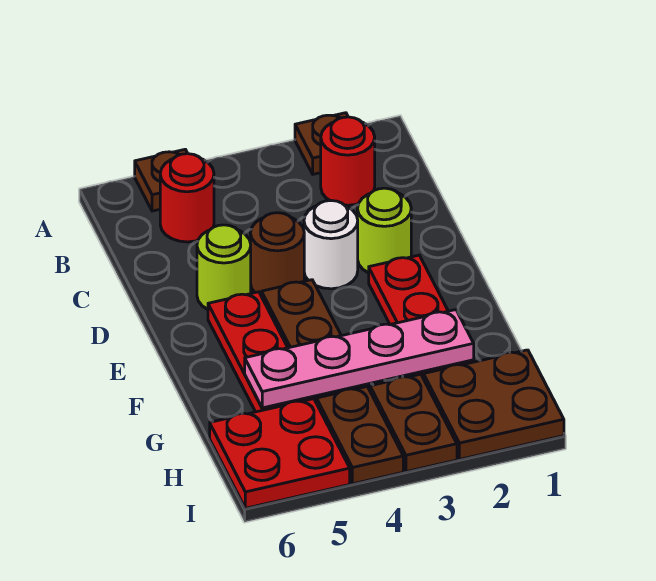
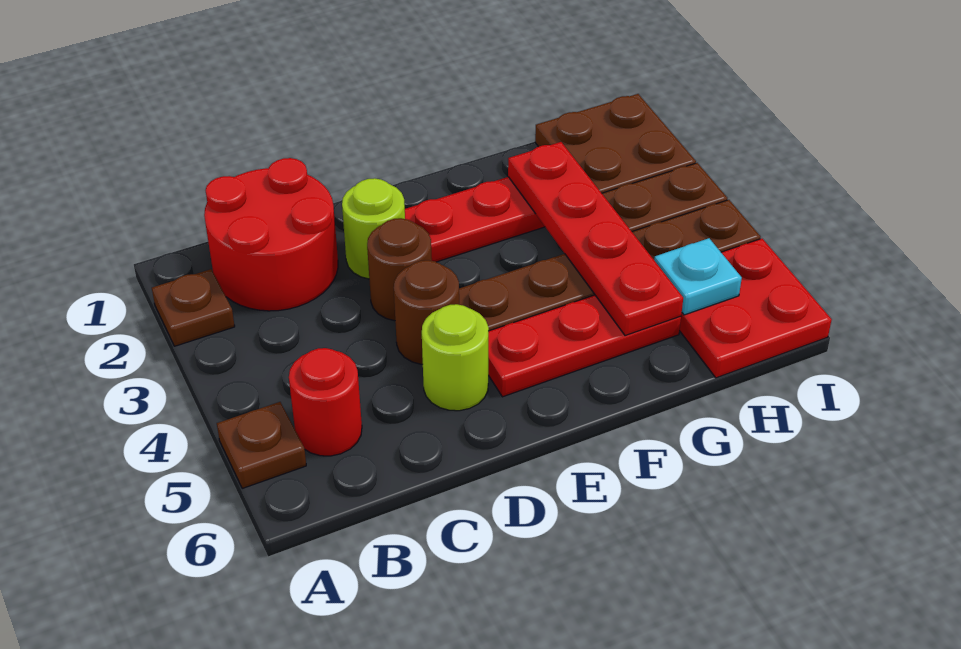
red 1x1 round brick [321,117,375,205] -> red 2x2 round brick [204,158,338,311]
white 1x1 round brick [304,201,358,289] -> brown 1x1 round brick [367,218,432,321]
pink 1x4 plate [245,310,474,408] -> red 1x4 plate [508,142,683,336]
none -> cyan 1x1 plate [654,238,742,315]

